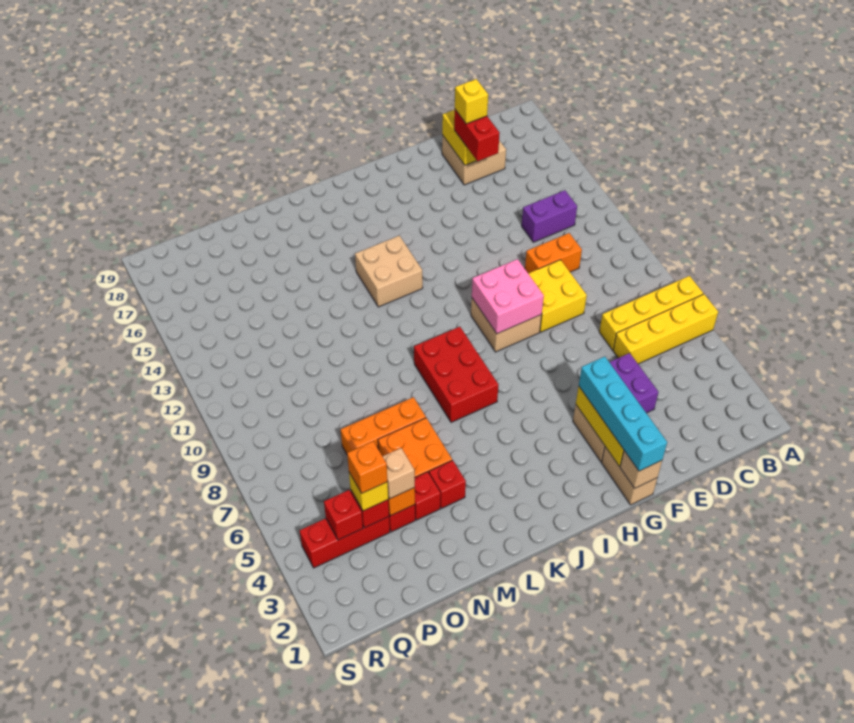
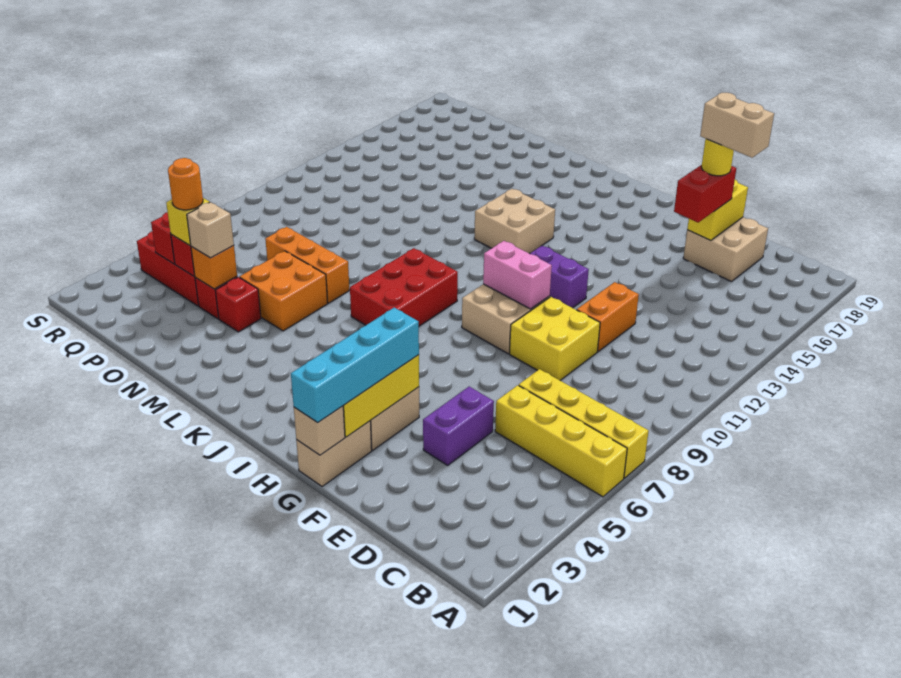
purple 1x2 brick [522,190,577,242] -> purple 1x2 brick moved to [530,246,589,308]
orange 1x2 brick [525,233,582,273] -> orange 1x2 brick turned to [577,282,639,351]
none -> tan 1x2 brick [700,93,774,158]
yellow 1x1 brick [455,79,488,124] -> yellow 1x1 round brick [702,139,734,176]
pink 2x2 brick [472,259,544,334] -> pink 1x2 brick [483,241,552,309]
red 1x1 brick [429,460,466,508] -> none
orange 1x1 brick [347,441,387,493] -> orange 1x1 round brick [168,158,203,210]

